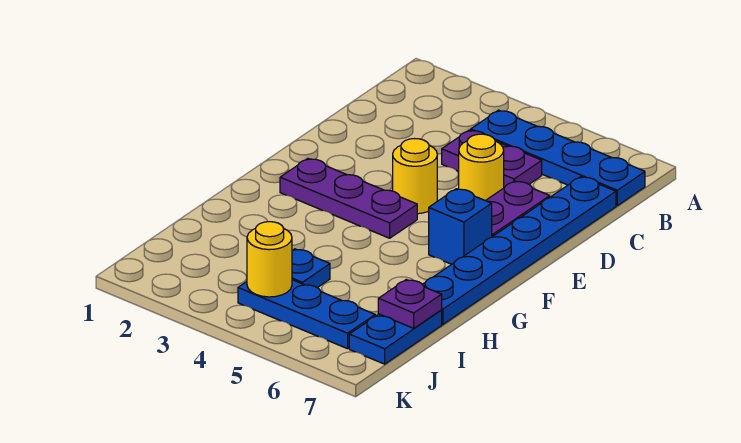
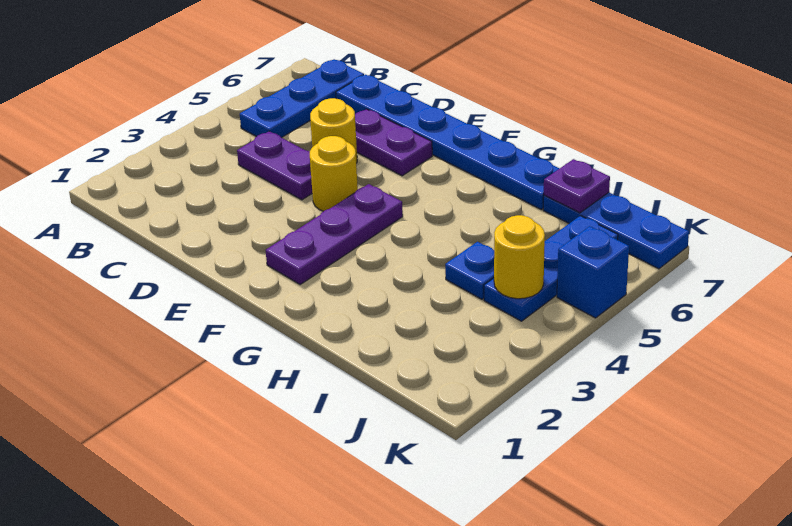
blue 1x4 plate [471,110,645,206] -> blue 1x3 plate [240,59,364,138]
purple 1x2 plate [442,130,542,188] -> purple 1x2 plate turned to [237,131,312,200]
blue 1x1 brick [429,189,492,264] -> blue 1x1 brick moved to [557,226,629,318]
blue 1x2 plate [349,310,442,364] -> blue 1x3 plate [543,193,689,269]

